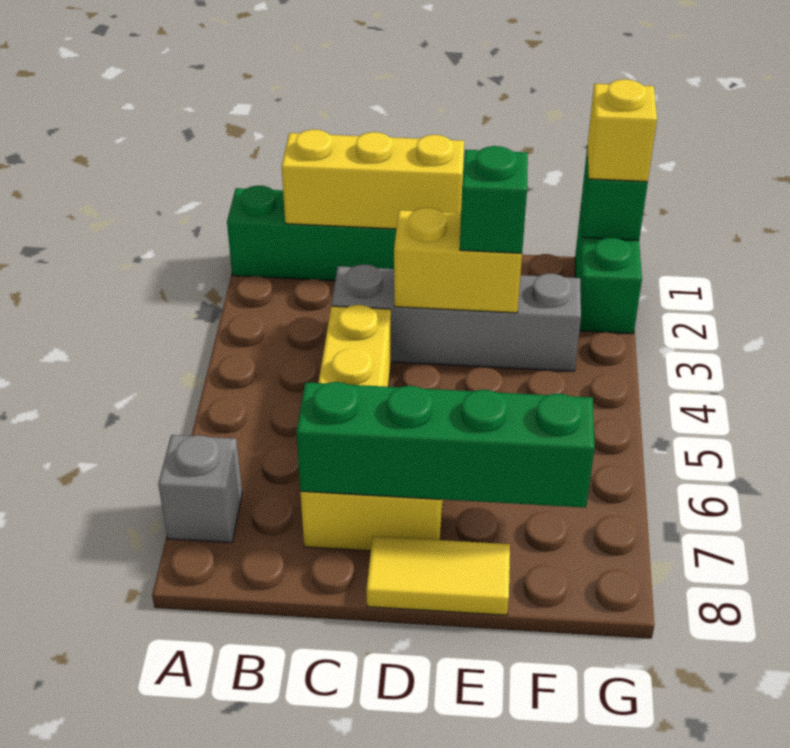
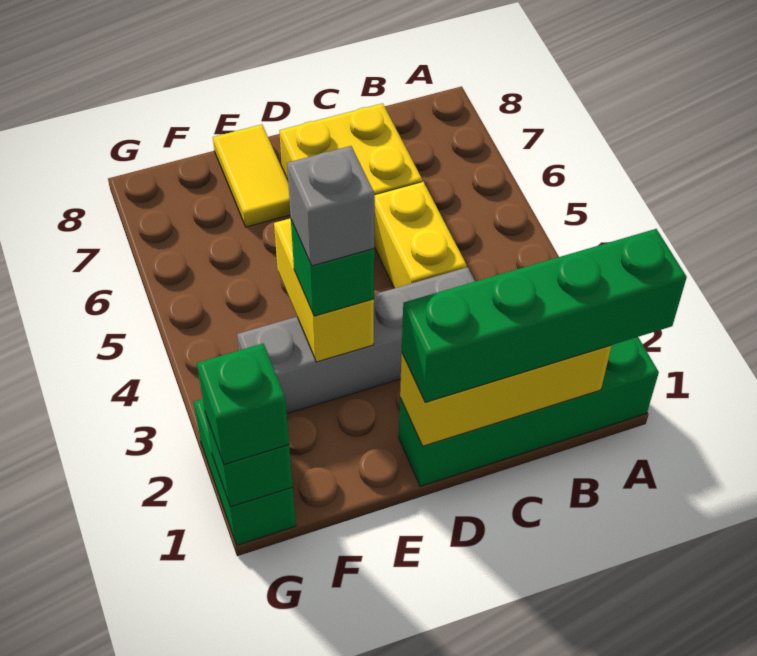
grey 1x1 brick [158,435,242,543] -> grey 1x1 brick moved to [287,146,375,266]
green 1x4 brick [296,382,595,508] -> green 1x4 brick moved to [402,229,687,402]
yellow 1x2 brick [394,208,522,313] -> yellow 1x2 brick turned to [274,218,374,362]
yellow 1x2 tile [367,536,510,615] -> yellow 1x2 tile turned to [213,124,290,227]
yellow 1x1 brick [587,79,657,182] -> green 1x1 brick [197,343,289,464]

